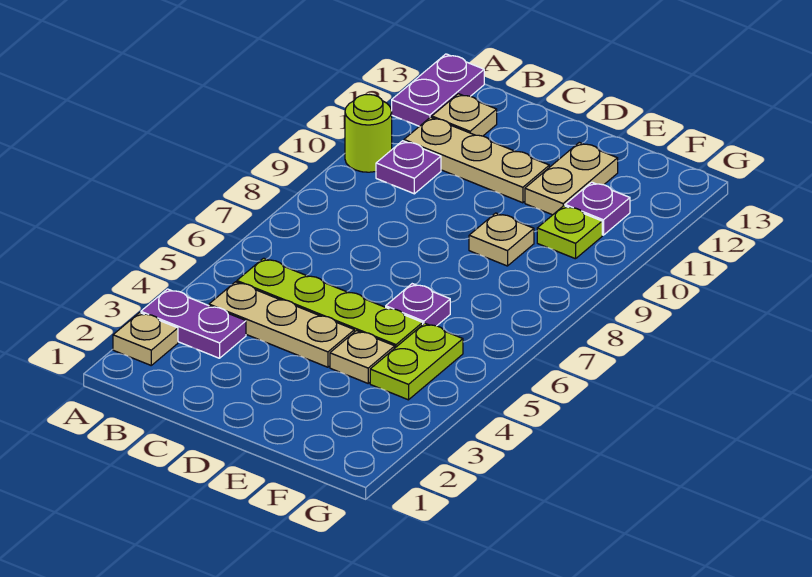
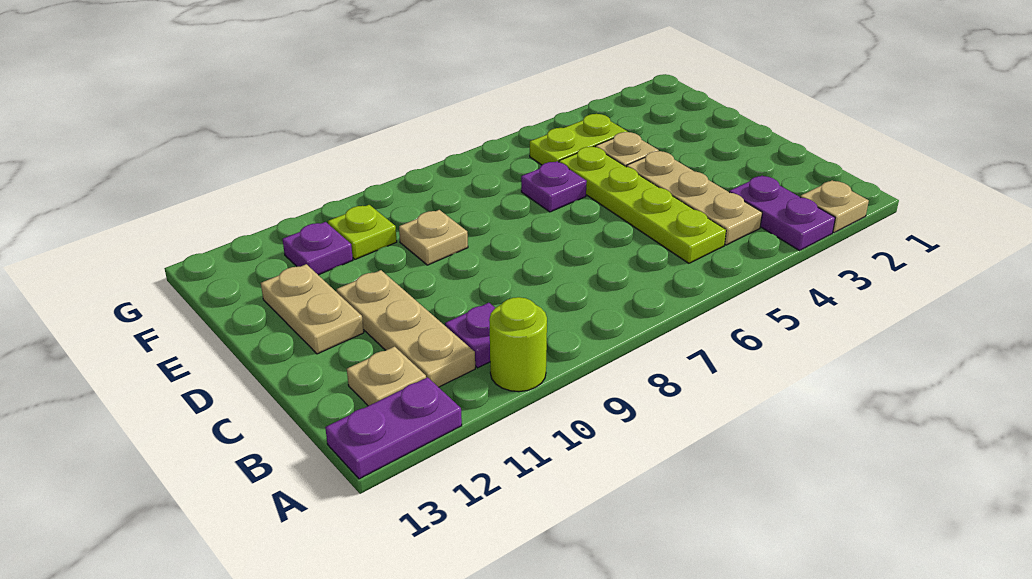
tan 1x2 plate [525,142,618,215] -> tan 1x2 plate turned to [261,264,364,354]

